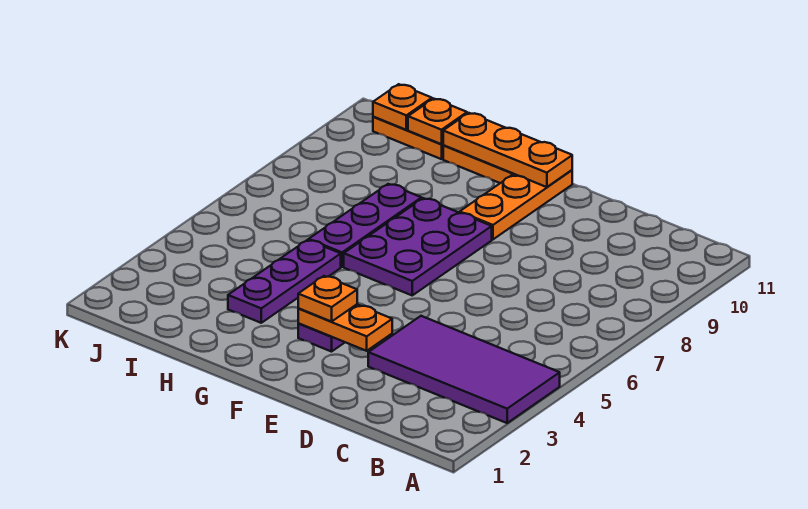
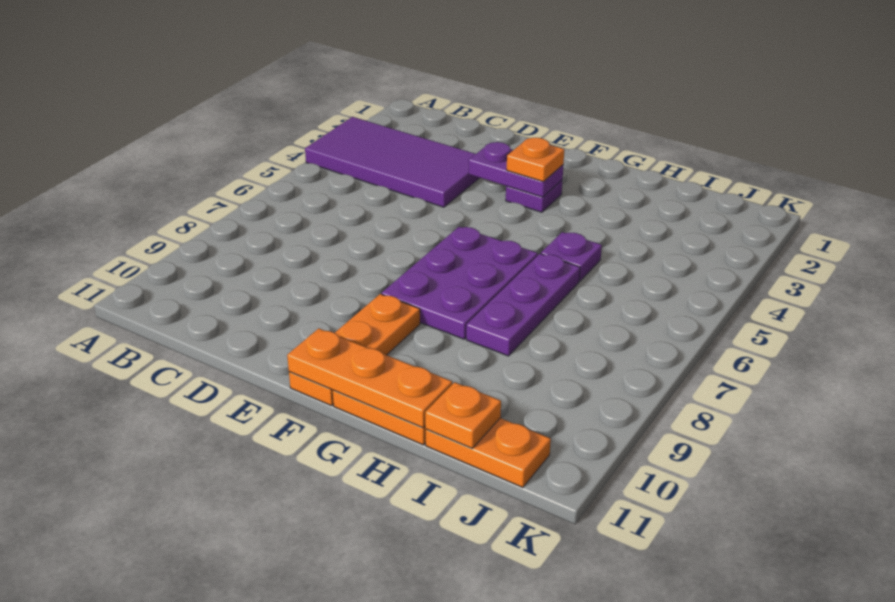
orange 1x2 plate [298,304,392,351] -> purple 1x2 plate [469,142,563,197]
purple 1x3 plate [228,240,341,323] -> purple 1x1 plate [541,232,602,281]
orange 1x1 plate [373,84,432,130] -> none

